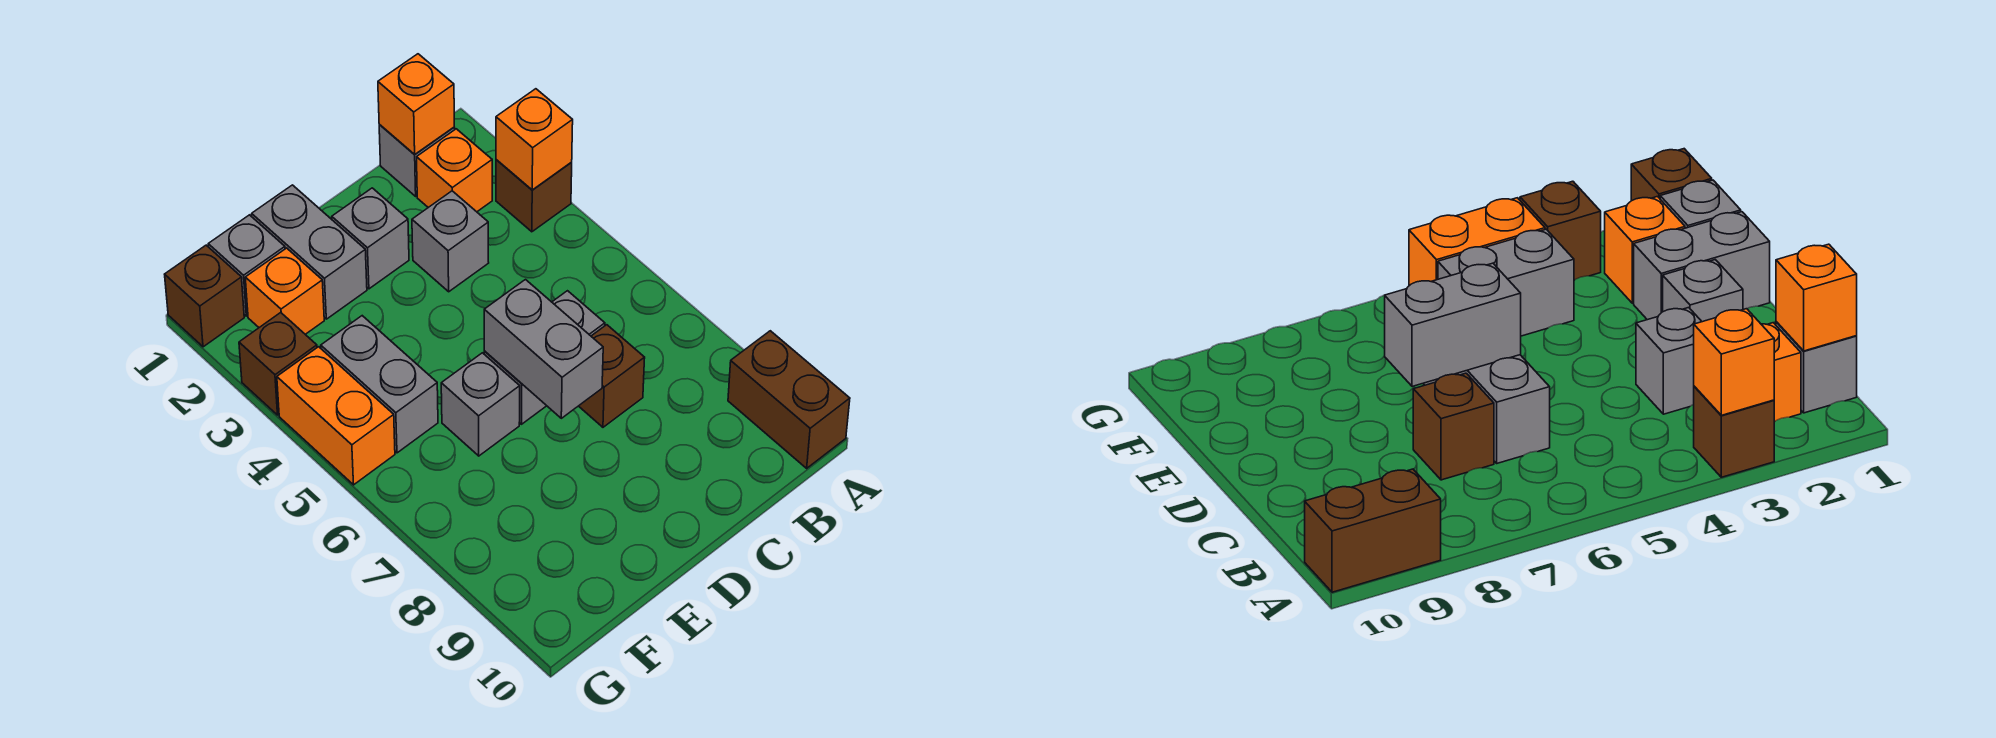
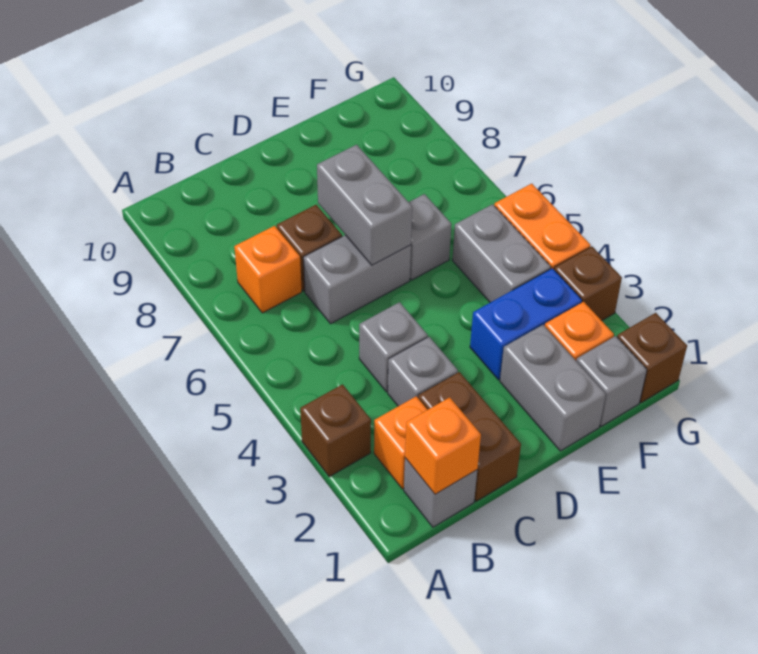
orange 1x1 brick [496,89,573,190] -> orange 1x1 brick moved to [234,226,302,313]
brown 1x2 brick [728,331,850,468] -> brown 1x2 brick moved to [418,372,521,501]
grey 1x1 brick [332,188,409,289] -> grey 1x1 brick moved to [359,302,428,392]
none -> blue 1x2 brick [470,268,582,380]

